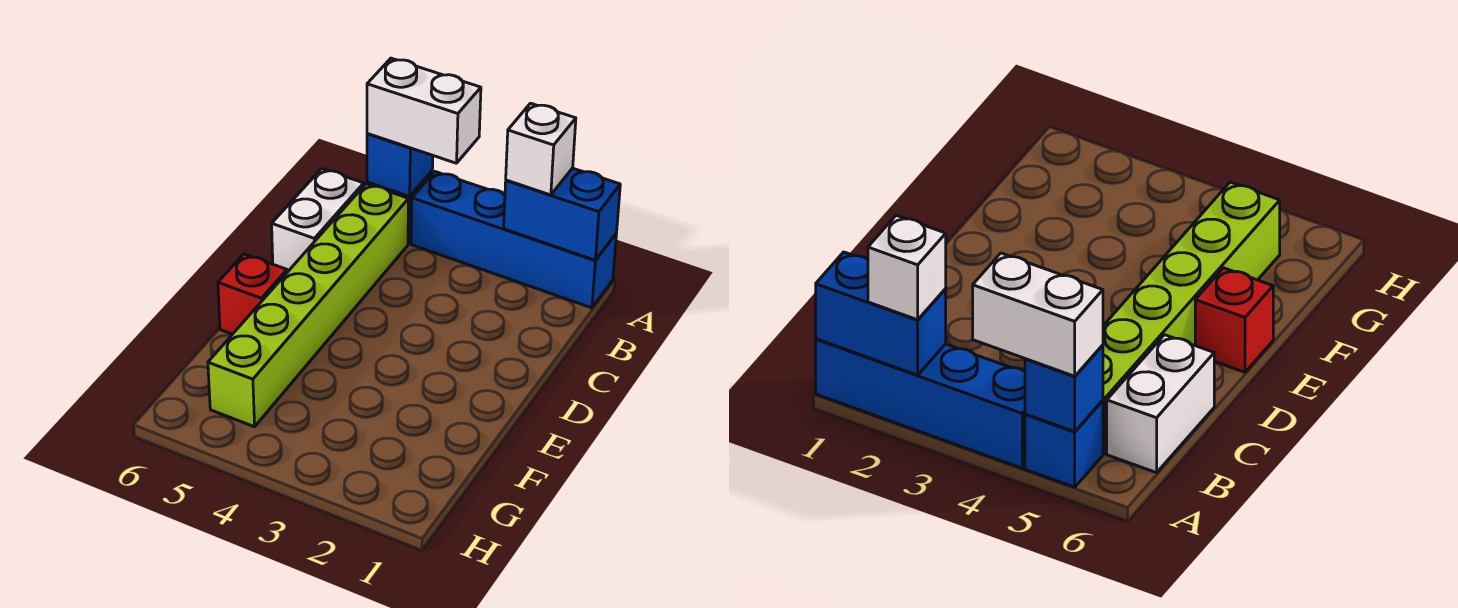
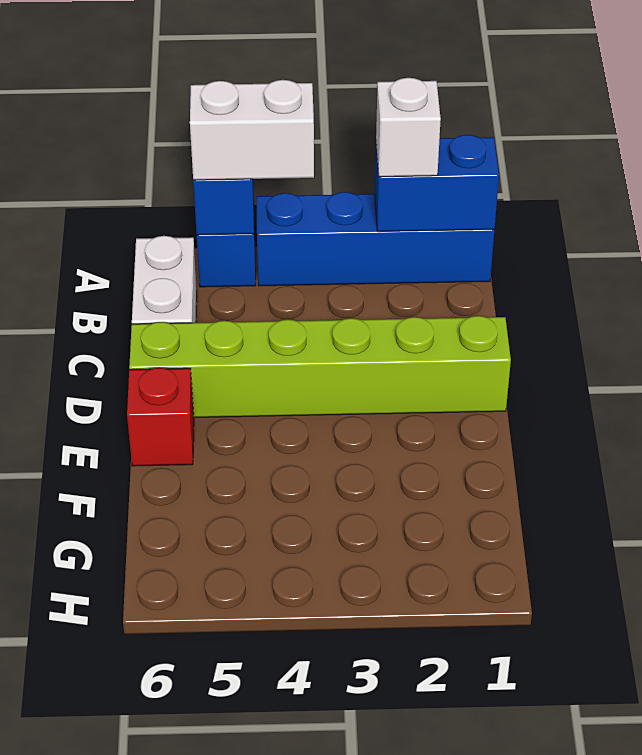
lime 1x6 brick [208,184,409,427] -> lime 1x6 brick turned to [129,316,511,417]

